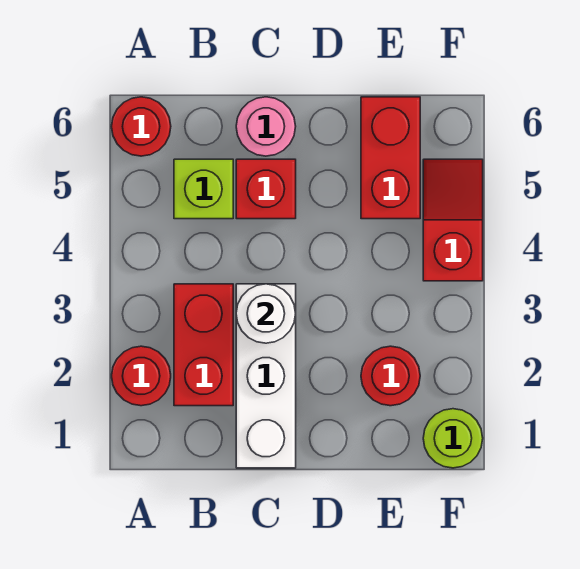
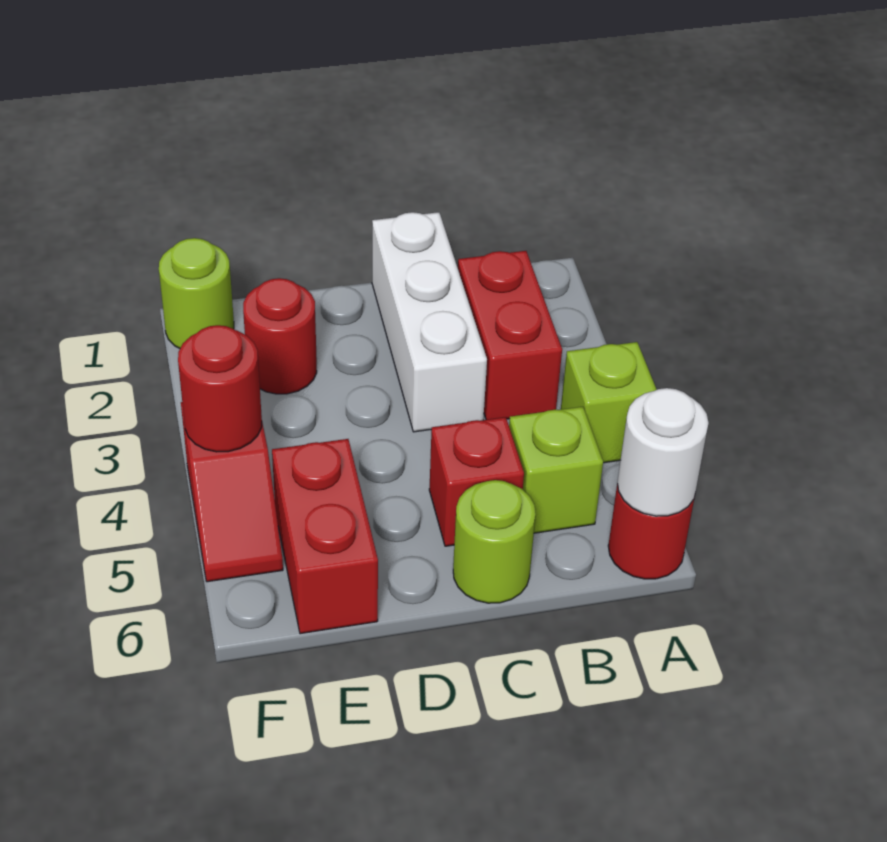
red 1x1 round brick [112,346,171,406] -> red 1x1 round brick moved to [178,325,262,452]
none -> lime 1x1 brick [561,342,657,463]
white 1x1 round brick [236,284,296,343] -> white 1x1 round brick moved to [617,388,709,516]
pink 1x1 round brick [236,97,296,156] -> lime 1x1 round brick [453,480,536,603]

